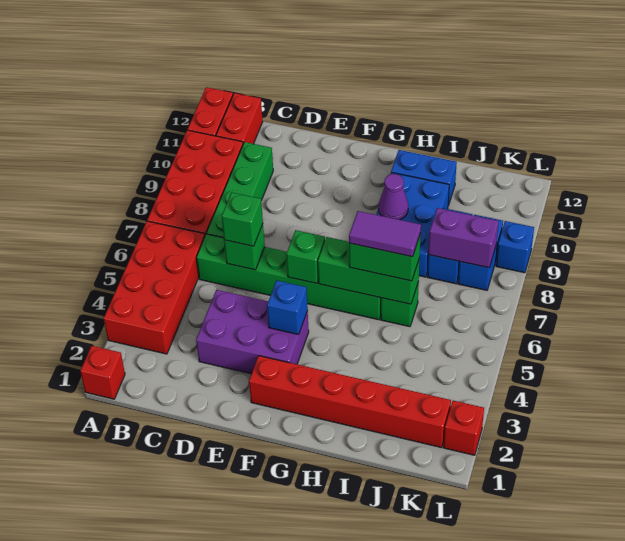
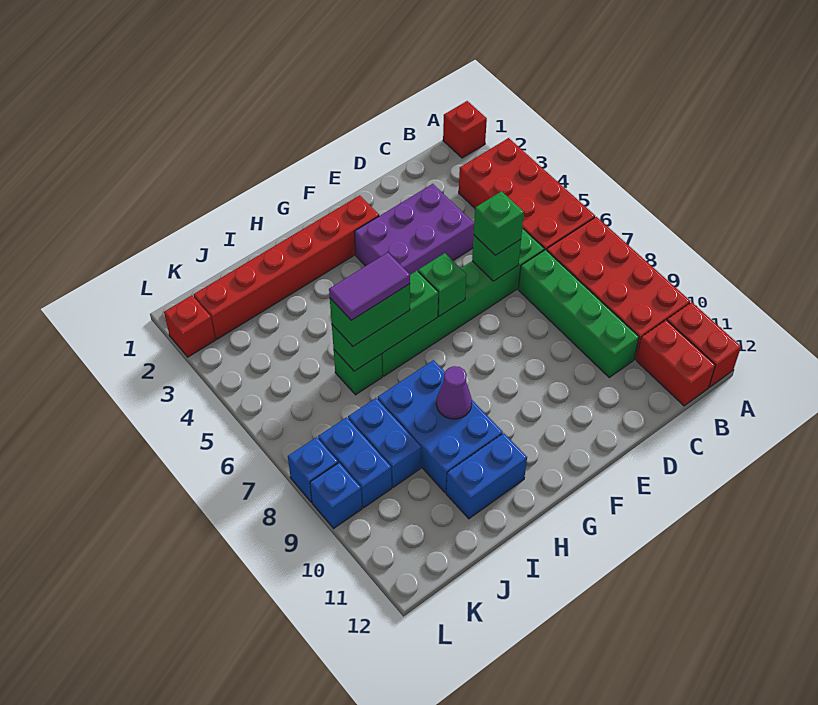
blue 1x1 brick [267,280,308,334] -> blue 1x1 brick moved to [288,437,338,502]
purple 1x2 brick [429,208,498,268] -> none

